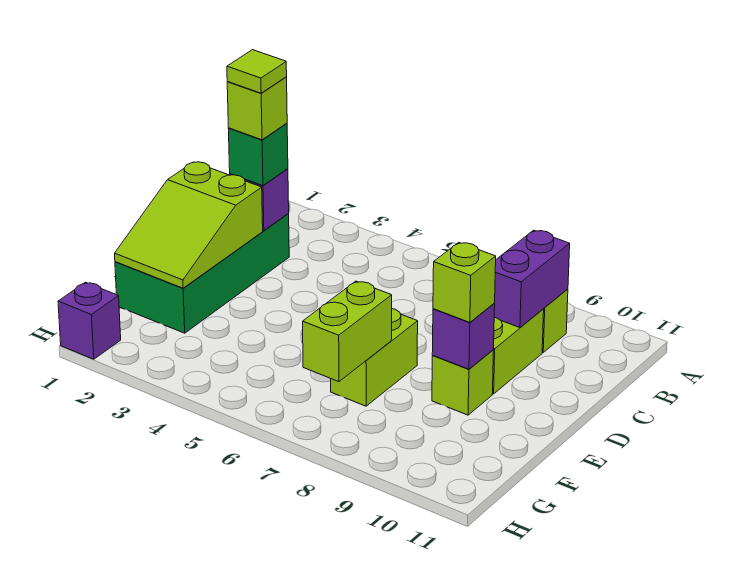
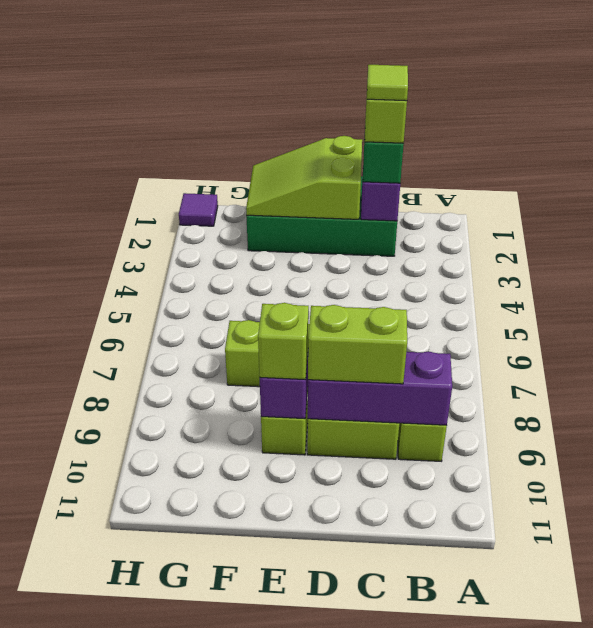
purple 1x2 brick [494,230,570,328] -> purple 1x3 brick [308,352,452,425]
lime 1x2 brick [303,281,392,382] -> lime 1x2 brick moved to [308,305,407,384]
purple 1x1 brick [58,282,121,359] -> purple 1x1 tile [179,193,218,226]

